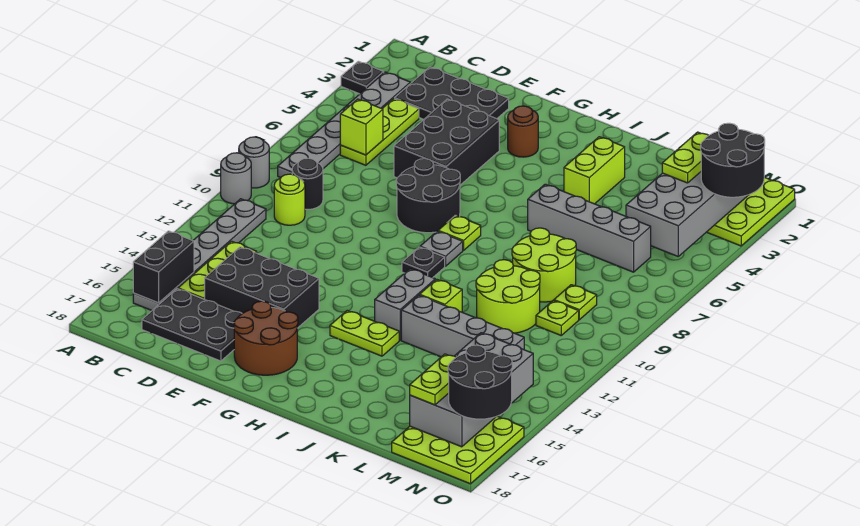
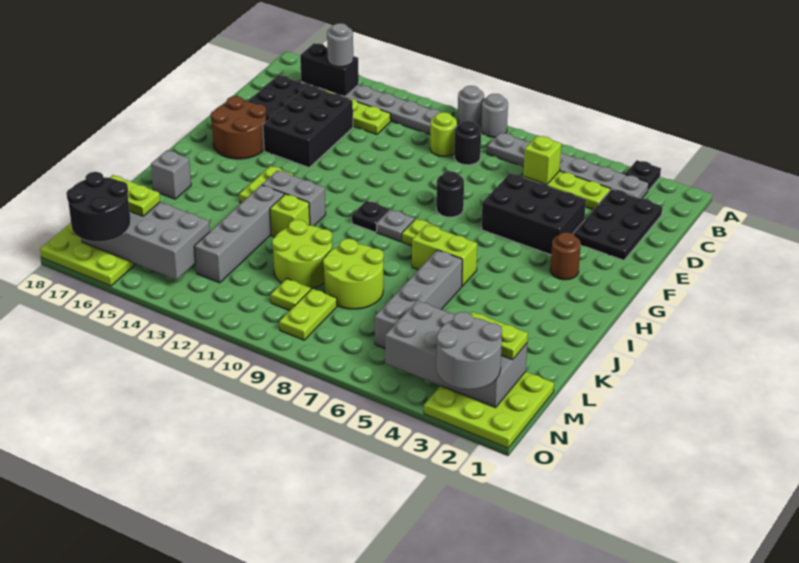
none -> grey 1x1 round brick [327,23,353,67]
black 2x2 round brick [396,159,460,233] -> black 1x1 round brick [436,171,464,217]
lime 1x2 brick [564,137,625,204] -> lime 1x2 brick moved to [412,225,477,286]
none -> grey 1x1 brick [151,150,191,199]
lime 1x1 plate [554,285,597,320] -> lime 1x2 plate [279,288,337,340]
black 2x2 round brick [701,123,765,197] -> grey 2x2 round brick [436,312,502,390]

